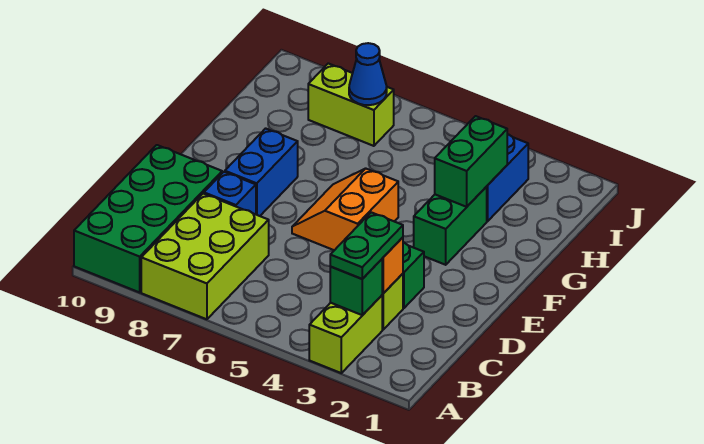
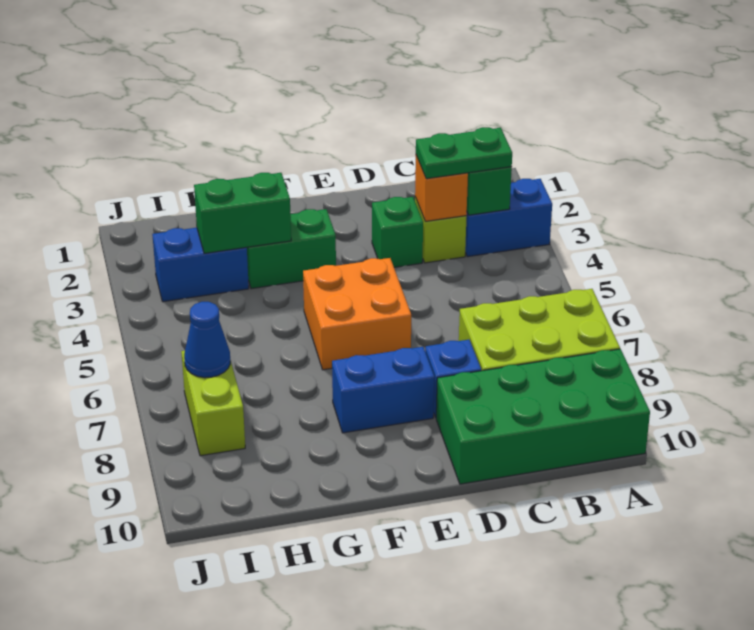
lime 1x2 brick [309,295,382,373] -> blue 1x2 brick [465,179,552,257]
orange 2x2 slope [292,168,398,250] -> orange 2x2 brick [303,258,411,370]

